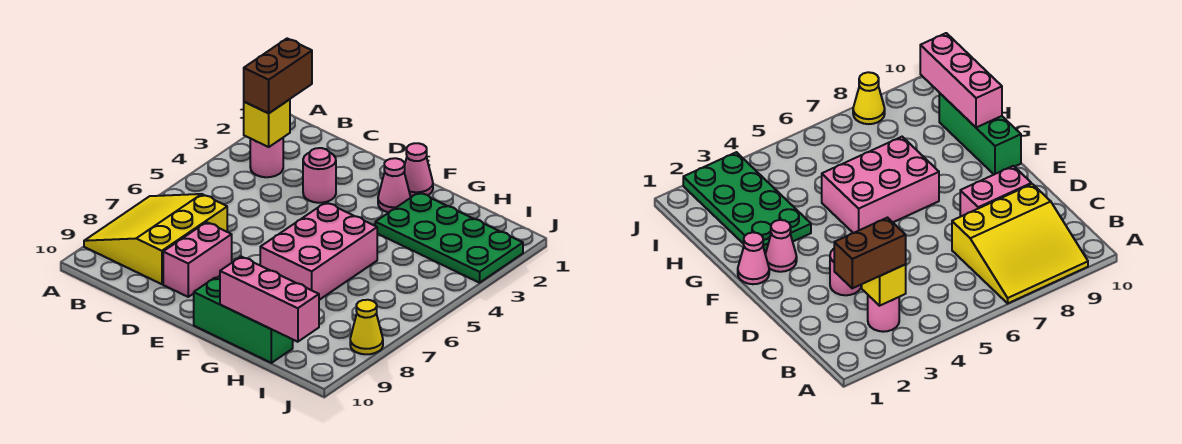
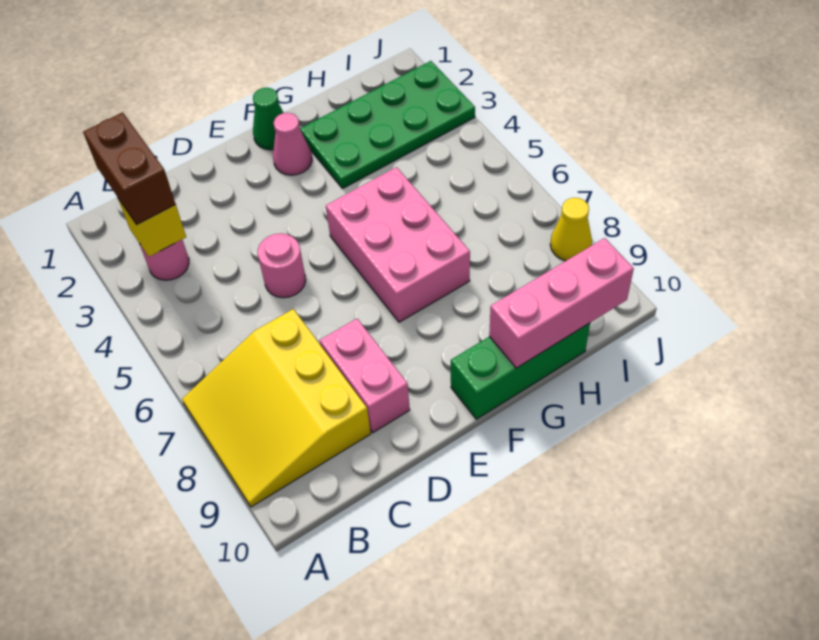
pink 1x1 round brick [303,148,336,203] -> pink 1x1 round brick moved to [258,233,306,298]
pink 1x1 cone [404,143,433,197] -> green 1x1 cone [253,88,284,150]

